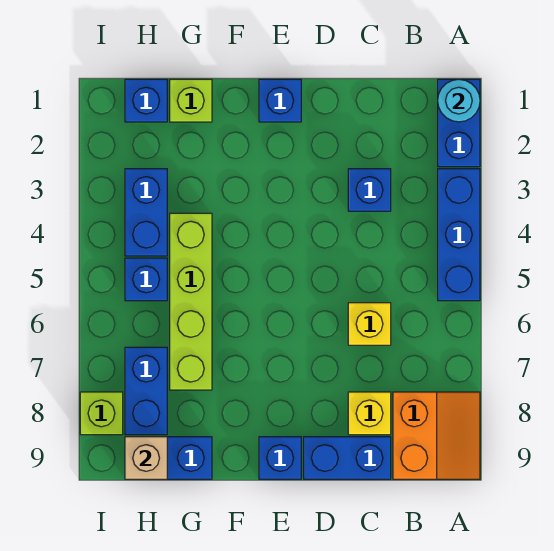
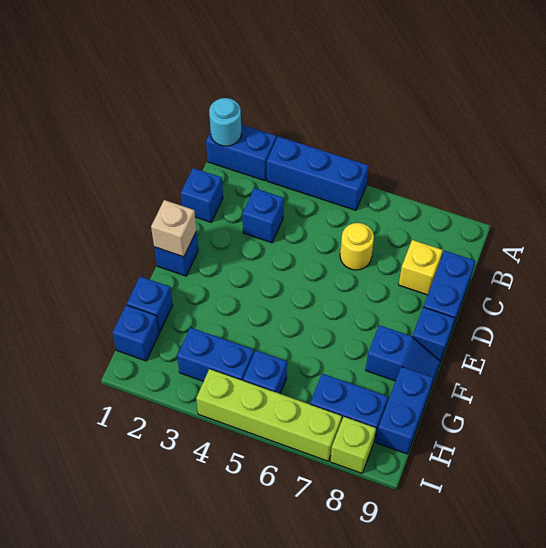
orange 2x2 slope [393,392,480,479] -> none
none -> blue 1x1 brick [181,168,223,222]
yellow 1x1 brick [348,303,391,345] -> yellow 1x1 round brick [340,223,374,270]
none -> blue 1x2 slope [366,325,440,390]
lime 1x1 brick [170,79,212,122] -> blue 1x1 brick [127,276,173,332]
lime 1x4 brick [170,213,212,390] -> lime 1x4 brick moved to [196,369,342,461]
tan 1x1 brick [125,437,167,479] -> tan 1x1 brick moved to [151,200,196,257]

